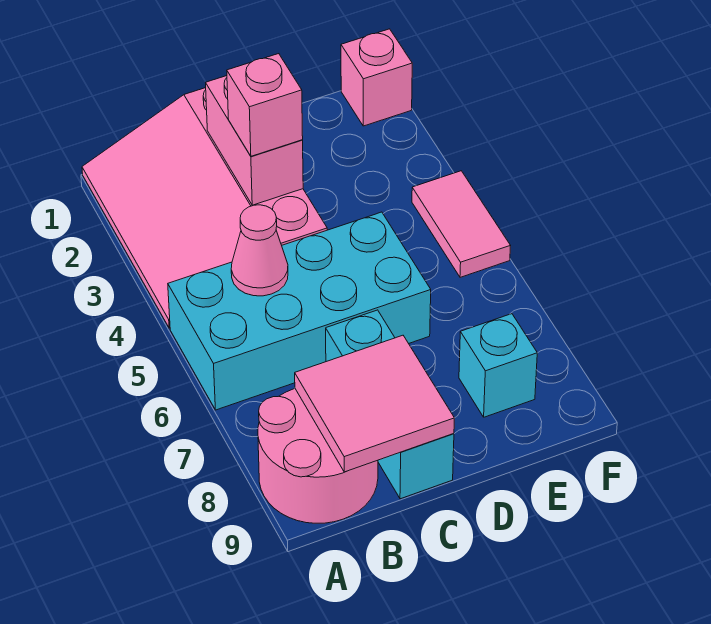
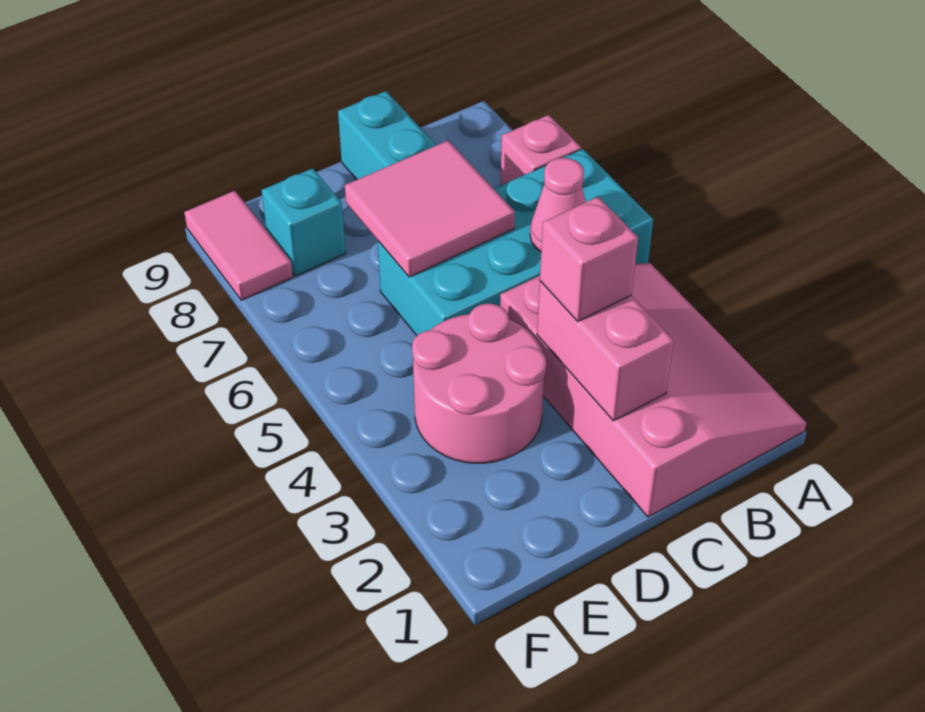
pink 2x2 round brick [258,389,378,523] -> pink 2x2 round brick moved to [412,303,547,463]
pink 2x2 tile [295,335,454,472] -> pink 2x2 tile moved to [345,140,515,277]
pink 1x1 brick [341,29,412,126] -> pink 1x1 brick moved to [501,115,581,185]
pink 1x2 tile [412,171,510,277] -> pink 1x2 tile moved to [184,191,293,300]

